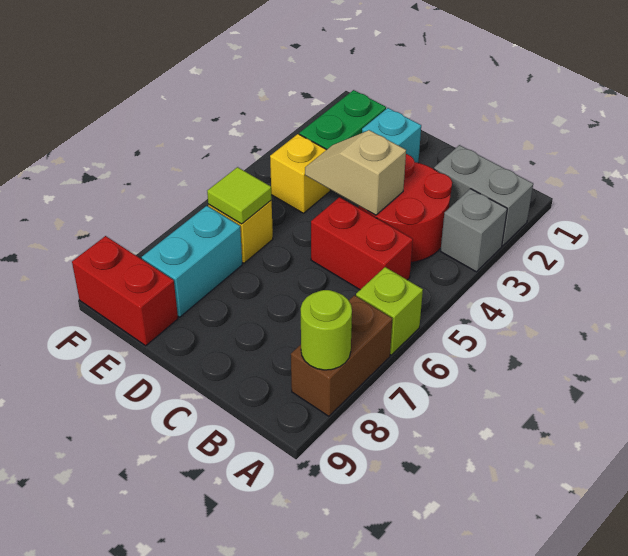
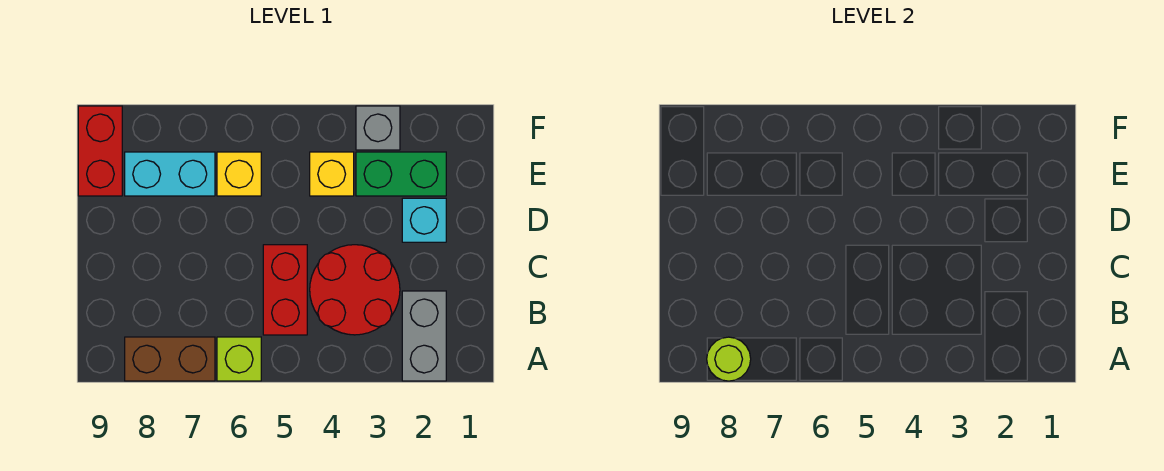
grey 1x1 brick [441,189,507,272] -> grey 1x1 brick moved to [356,106,400,150]
tan 1x2 slope [305,130,406,215] -> none
lime 1x1 tile [207,167,272,224] -> none

